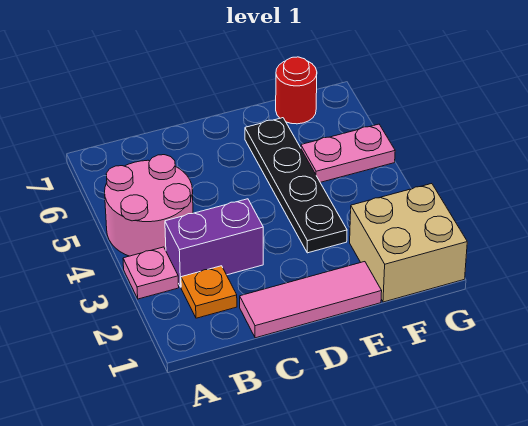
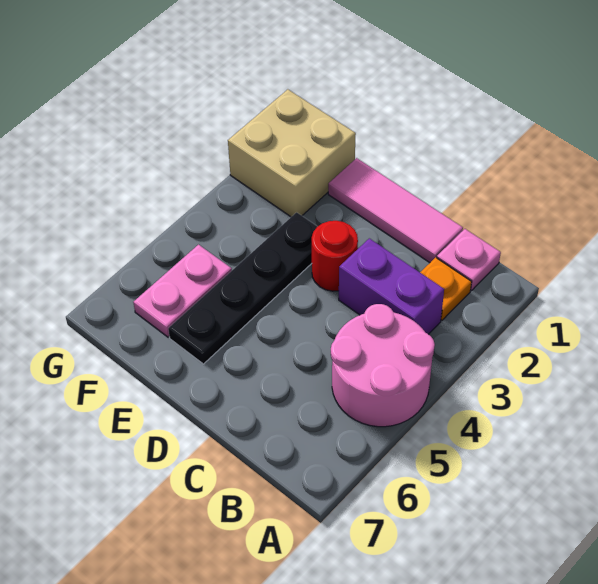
pink 1x1 plate [123,247,179,299] -> pink 1x1 plate moved to [437,229,501,291]
pink 1x2 plate [301,124,395,182] -> pink 1x2 plate turned to [133,245,232,337]
red 1x1 round brick [276,57,317,124] -> red 1x1 round brick moved to [312,221,358,291]

